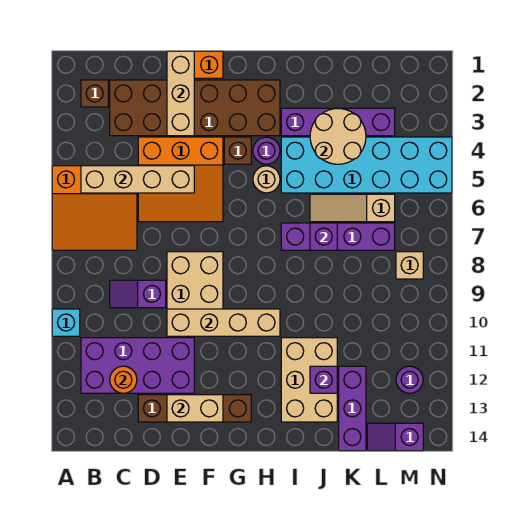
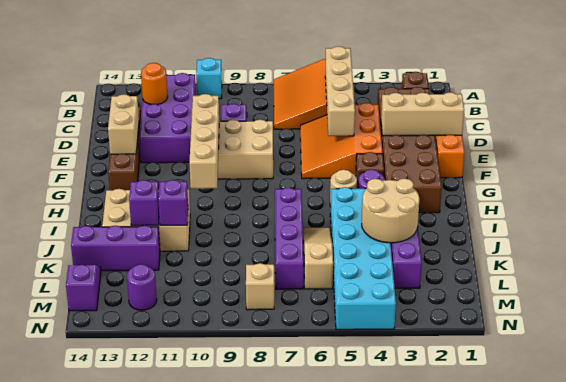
purple 1x1 brick [310,223,337,250] -> purple 1x1 brick moved to [158,180,188,225]

